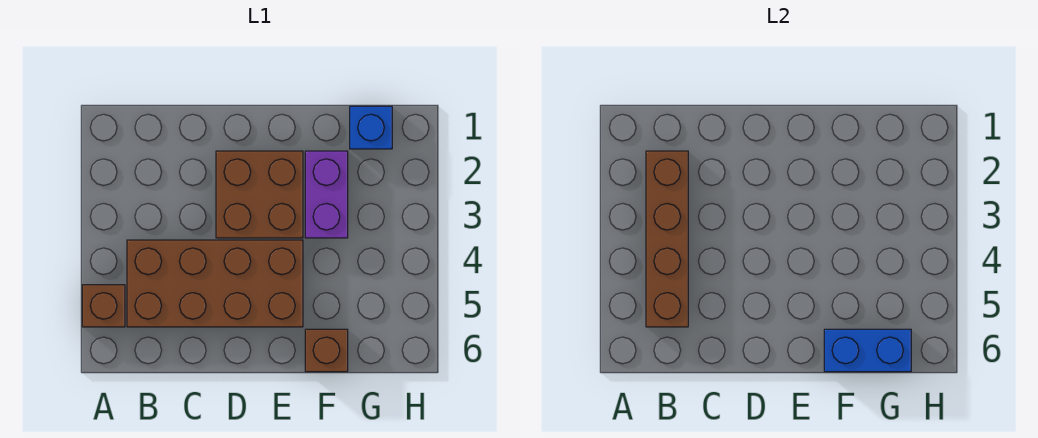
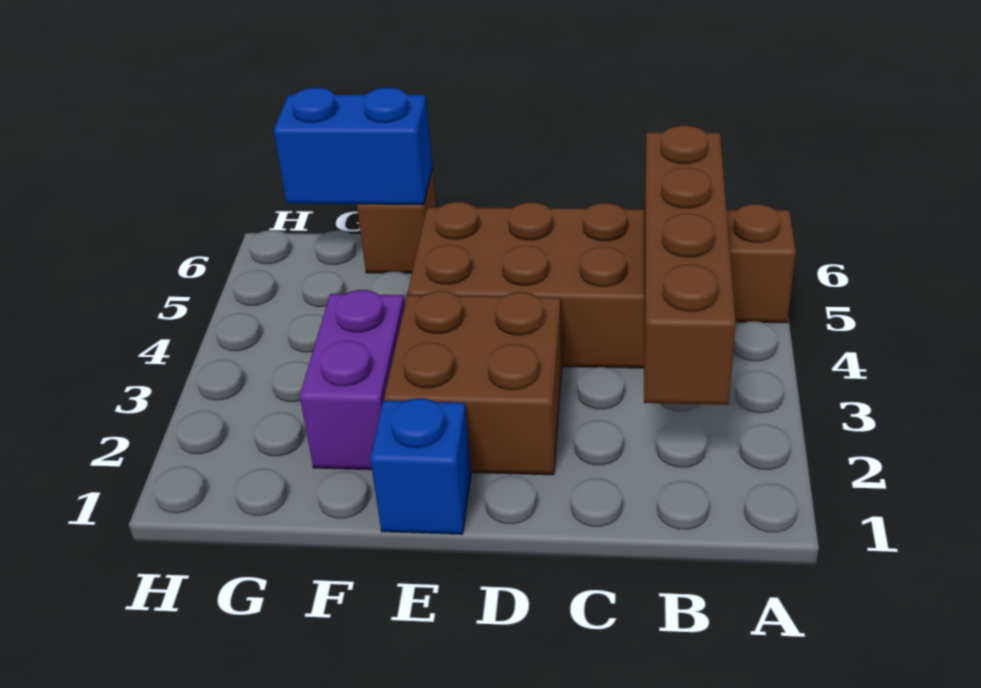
blue 1x1 brick [350,106,392,149] -> blue 1x1 brick moved to [370,398,471,534]

